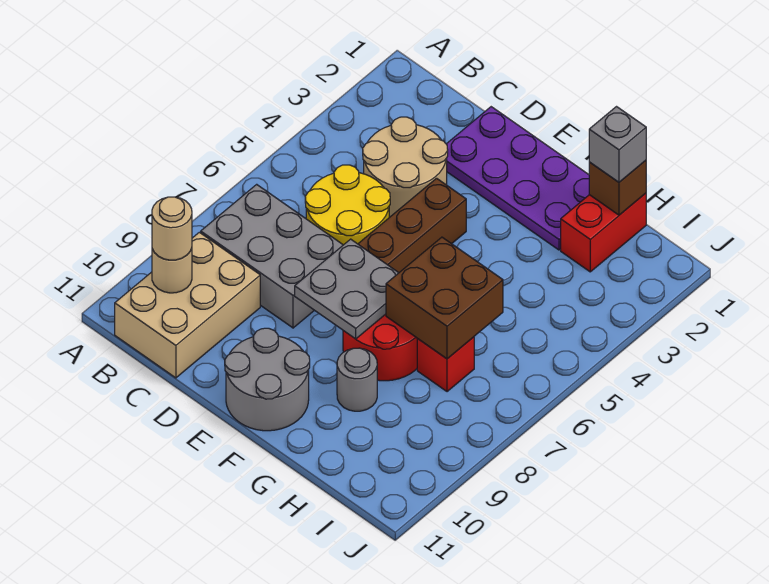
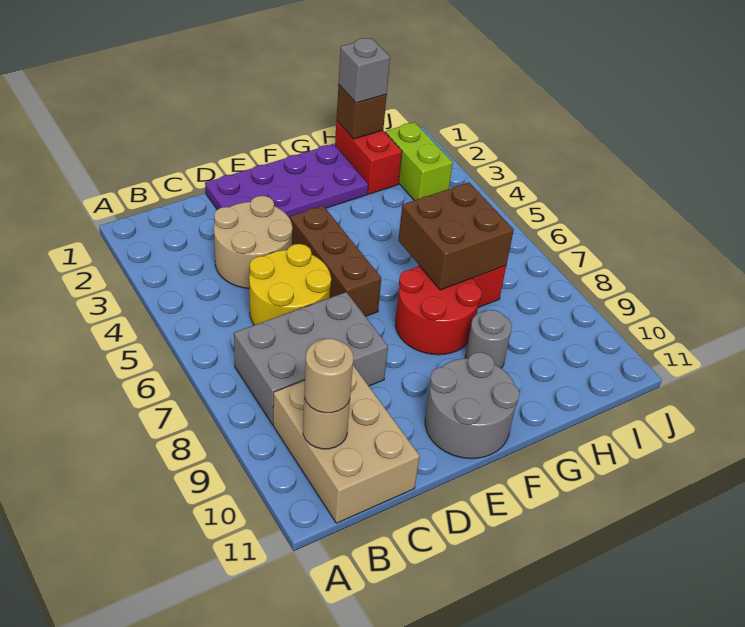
grey 2x2 plate [295,239,398,339] -> none
none -> lime 1x2 brick [386,122,453,200]

